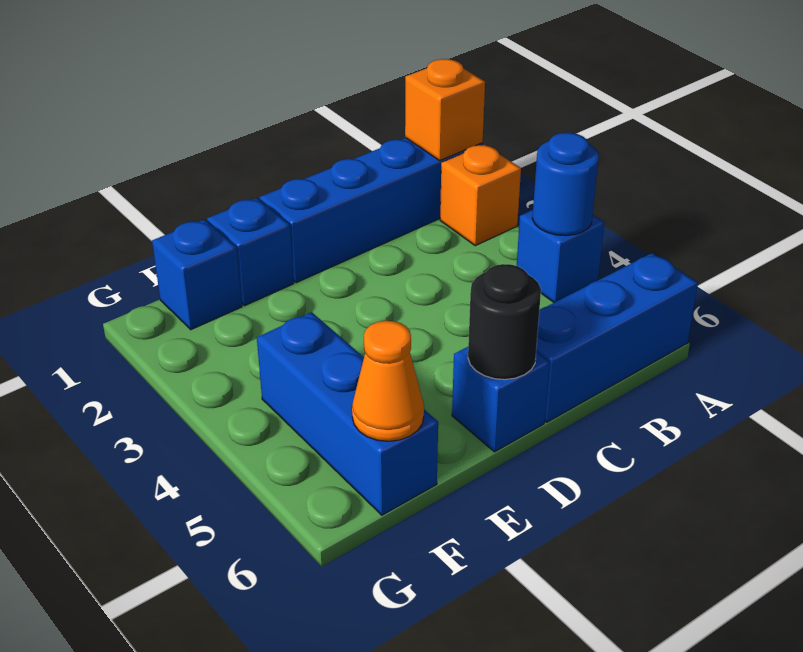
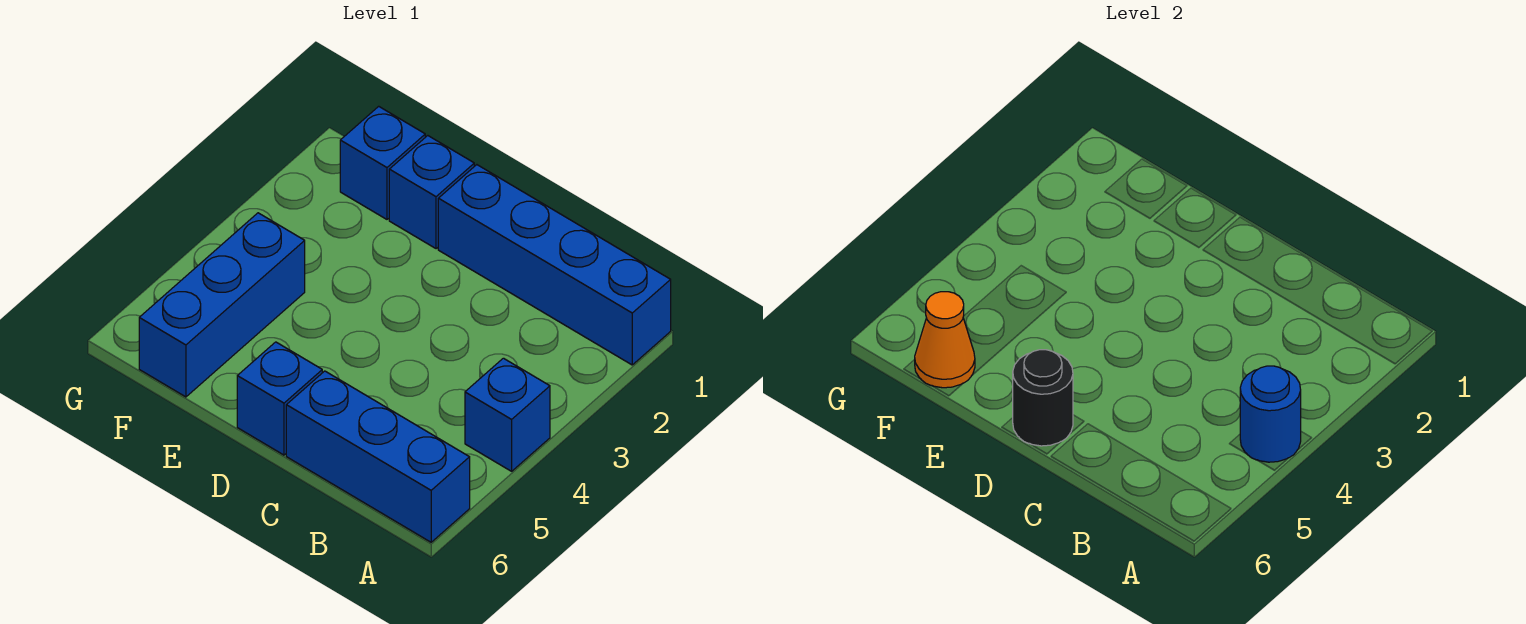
orange 1x1 brick [405,59,485,160] -> none
orange 1x1 brick [440,145,521,246] -> none

